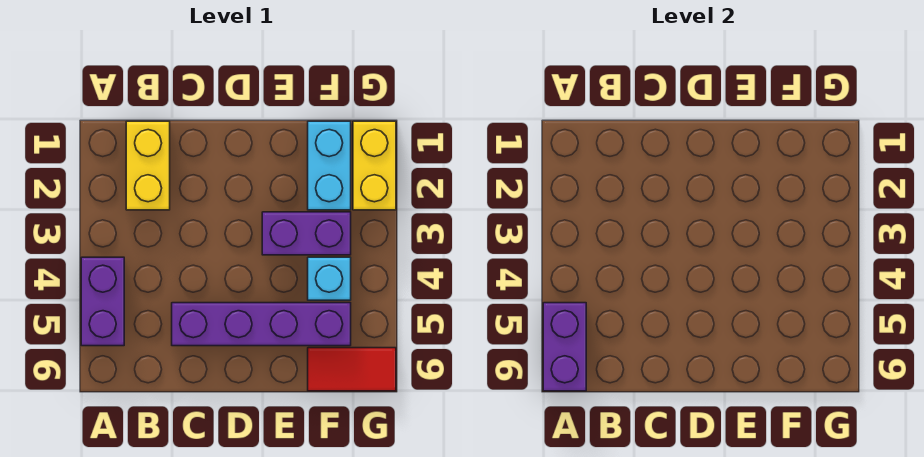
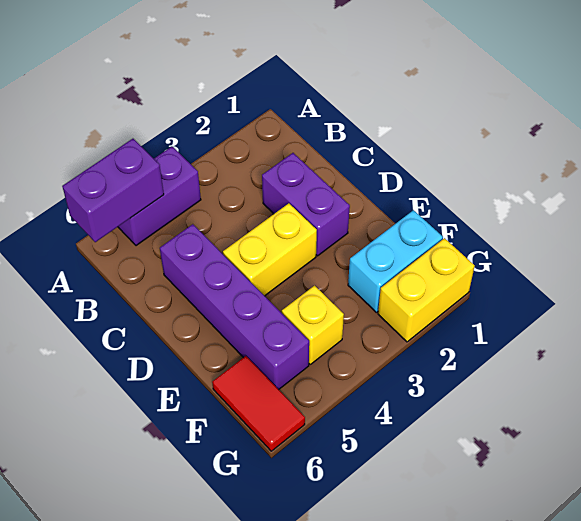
yellow 1x2 brick [126,121,170,210] -> yellow 1x2 brick moved to [223,203,317,296]
purple 1x2 brick [262,212,351,255] -> purple 1x2 brick moved to [262,153,350,256]
cyan 1x1 brick [308,257,351,300] -> yellow 1x1 brick [282,286,344,364]

